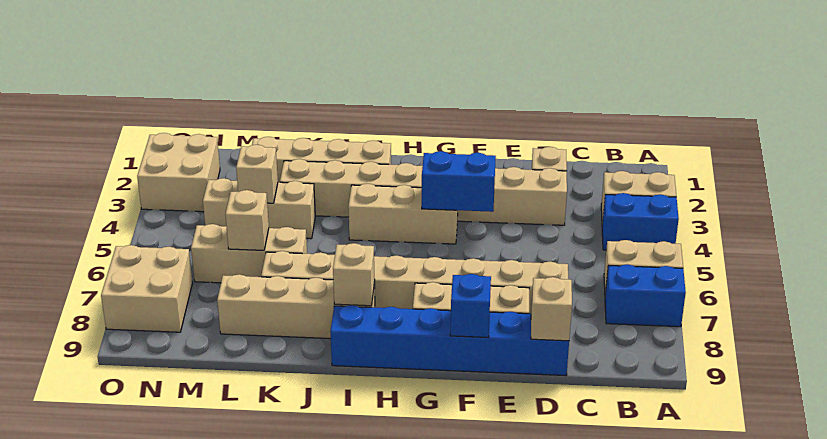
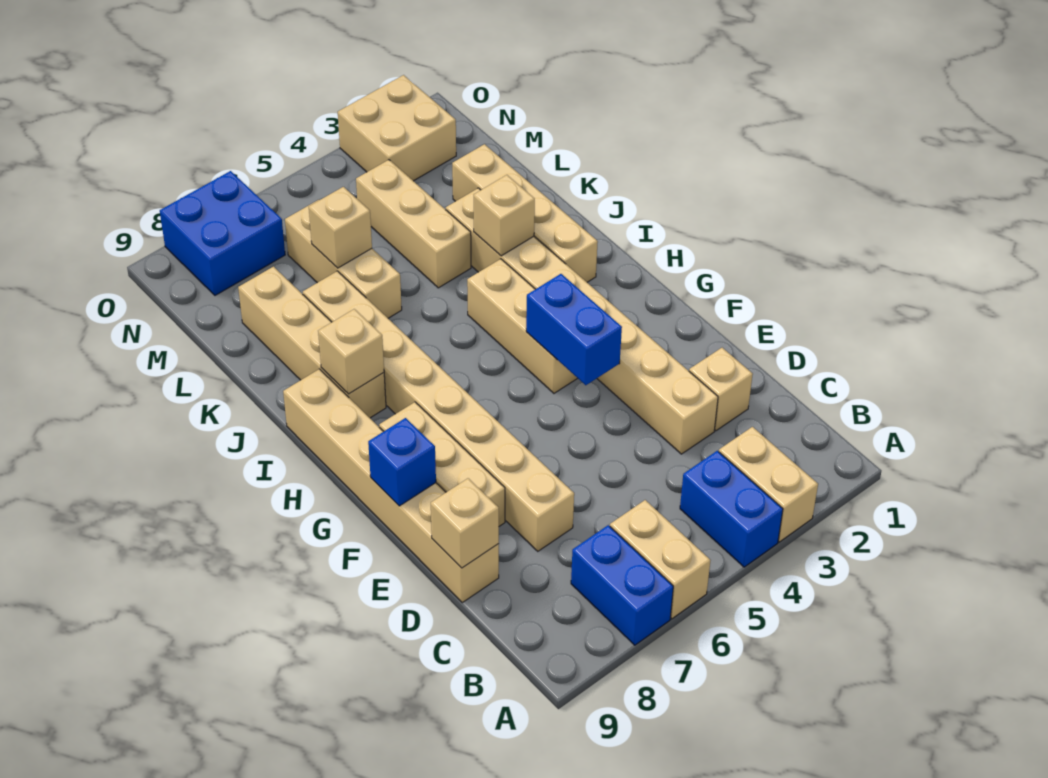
blue 1x6 brick [330,305,569,376] -> tan 1x6 brick [283,369,499,602]
tan 1x1 brick [236,145,278,203] -> tan 1x1 brick moved to [474,175,535,256]
tan 2x2 brick [101,245,193,332] -> blue 2x2 brick [160,171,285,295]

